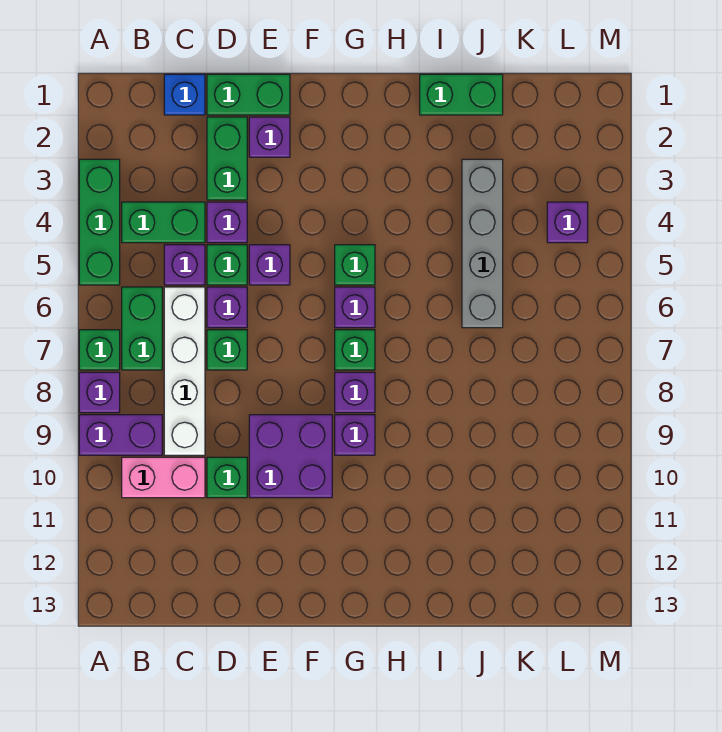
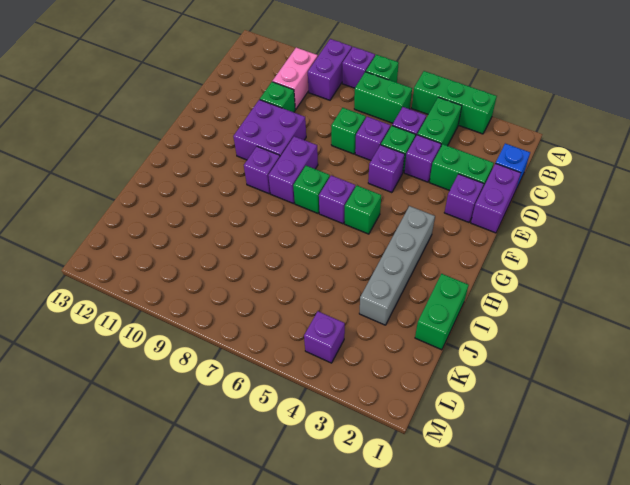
white 1x4 brick [164,287,205,455] -> none
green 1x2 brick [207,74,290,115] -> purple 1x2 brick [471,163,521,233]
purple 1x1 brick [335,372,375,413] -> purple 1x2 brick [268,136,318,204]
grey 1x4 brick [462,159,503,328] -> grey 1x4 brick turned to [359,206,435,325]

